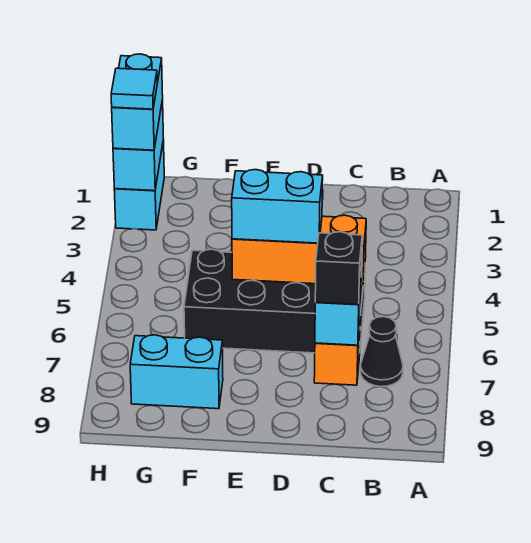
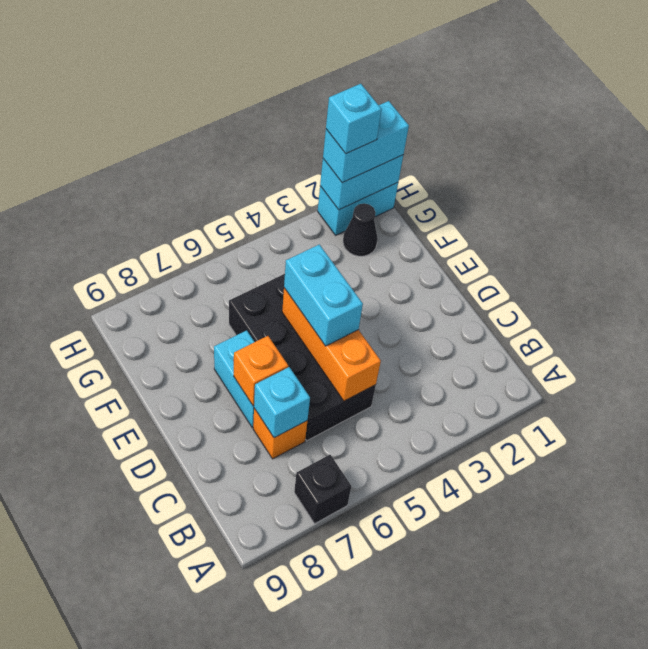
black 1x1 cone [360,317,403,387] -> black 1x1 cone moved to [343,203,378,256]
black 1x1 brick [315,232,362,305] -> black 1x1 brick moved to [294,455,351,524]
none -> orange 1x1 brick [234,336,288,406]
cyan 1x2 brick [130,335,223,409] -> cyan 1x2 brick moved to [214,330,254,428]
cyan 1x1 tile [111,68,157,109] -> cyan 1x1 brick [326,84,382,154]

